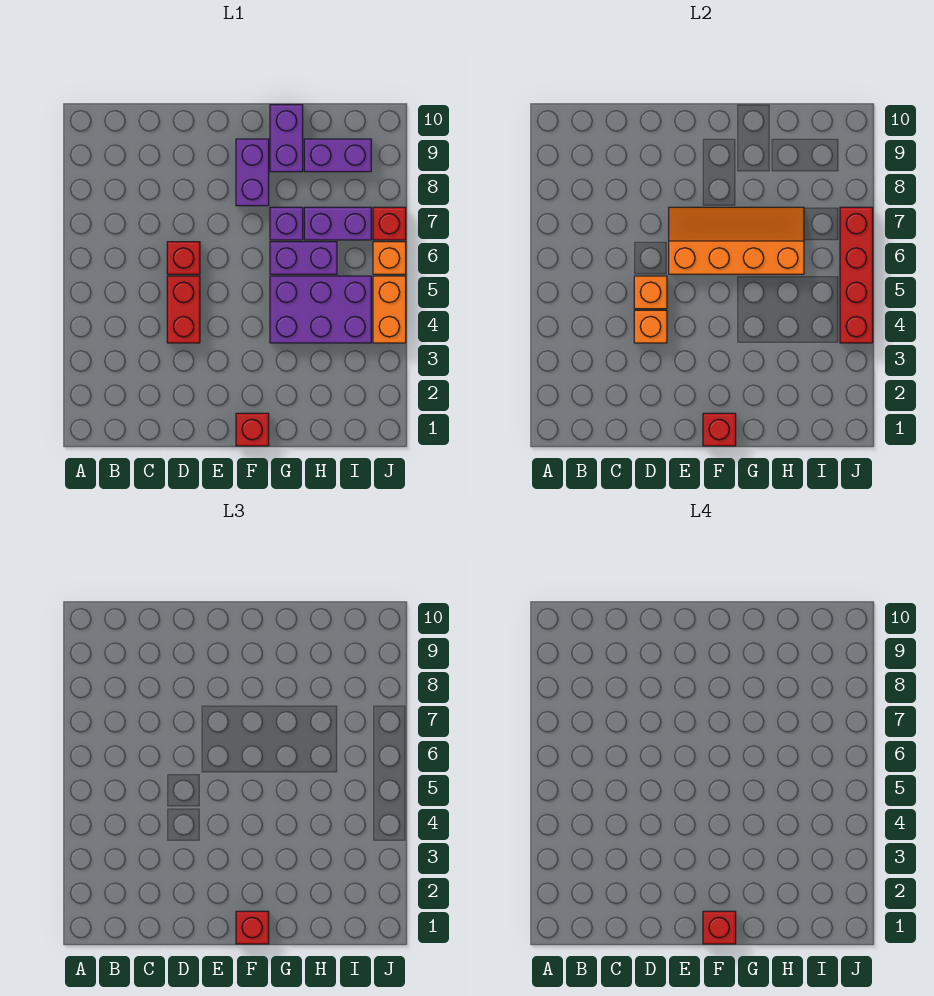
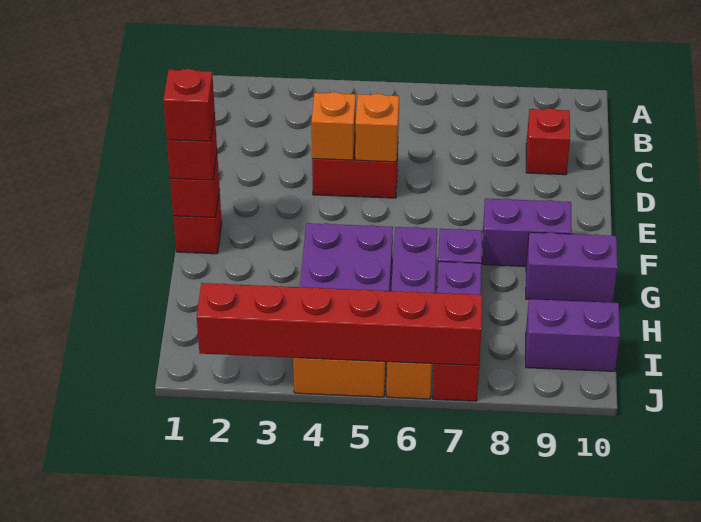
red 1x1 brick [167,242,200,274] -> red 1x1 brick moved to [526,108,570,175]
orange 2x4 slope [669,207,804,274] -> none
purple 1x2 brick [304,139,371,172] -> purple 1x2 brick turned to [526,299,620,372]
red 1x4 brick [840,207,873,343] -> red 1x6 brick [197,283,482,366]

